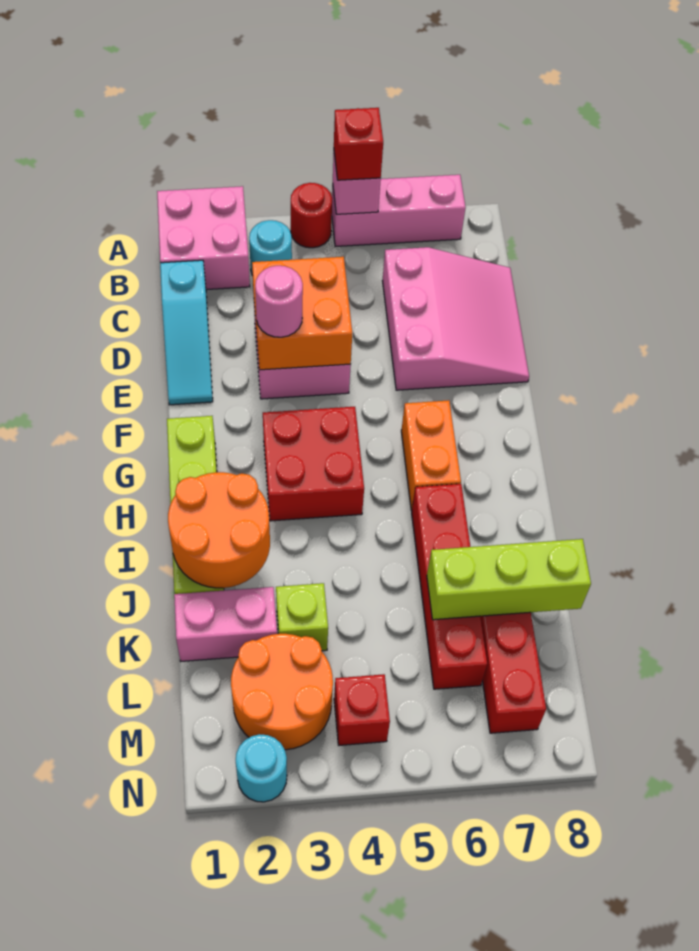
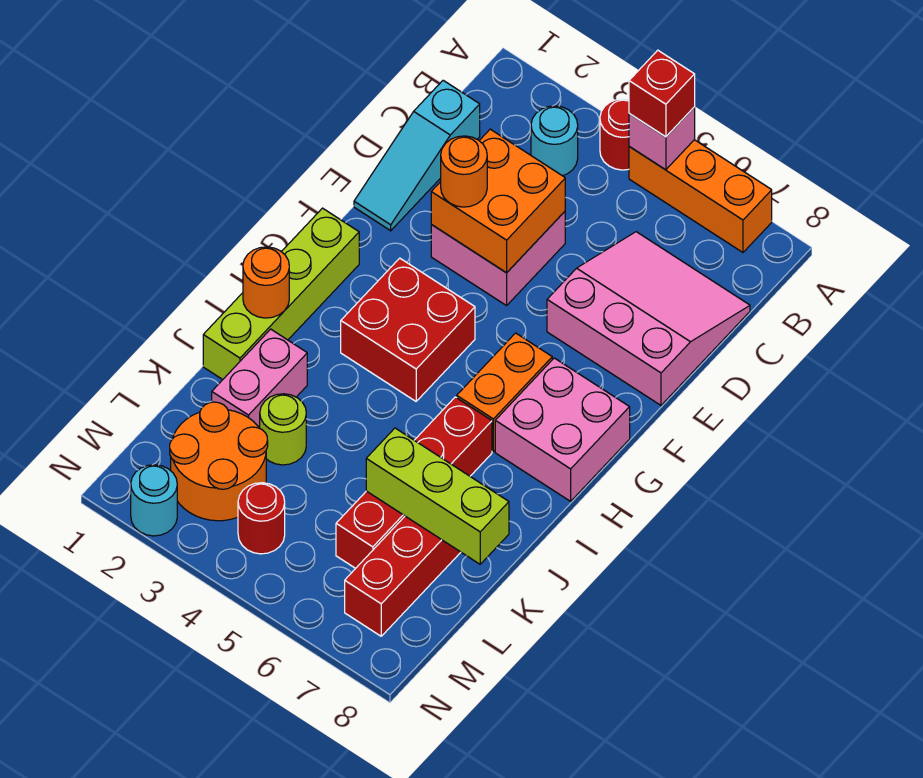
pink 2x2 brick [157,186,250,290] -> pink 2x2 brick moved to [495,358,630,501]
pink 1x3 brick [332,175,466,247] -> orange 1x3 brick [629,140,772,252]
pink 3x3 slope [382,247,529,390] -> pink 3x3 slope turned to [547,232,750,405]
pink 1x1 round brick [255,266,303,337] -> orange 1x1 round brick [441,136,487,207]
orange 2x2 round brick [168,472,270,588] -> orange 1x1 round brick [243,247,289,318]
pink 1x2 brick [174,587,277,661] -> pink 1x2 brick turned to [212,329,307,428]
lime 1x1 brick [276,583,328,651] -> lime 1x1 round brick [260,394,306,465]
red 1x1 brick [334,674,390,745] -> red 1x1 round brick [238,483,285,554]

